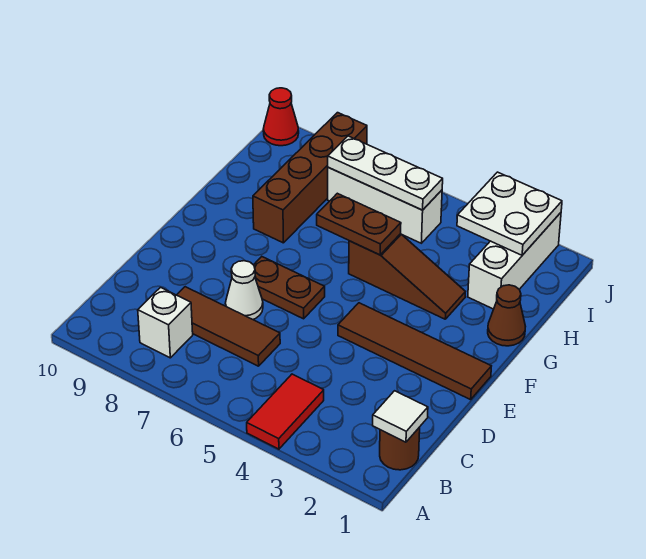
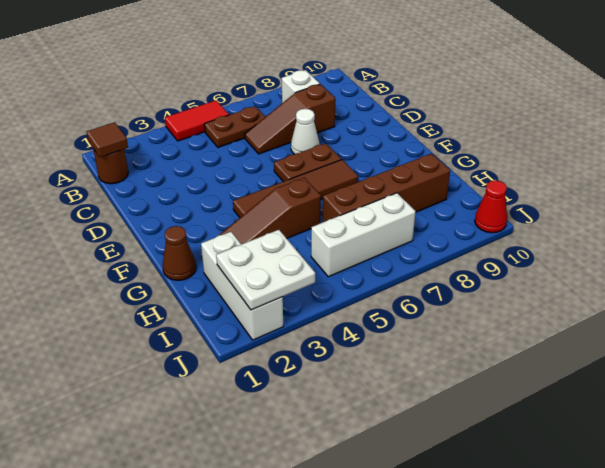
red 1x2 tile [247,374,324,449] -> red 1x2 tile turned to [165,100,229,141]
white 1x1 tile [373,391,428,442] -> brown 1x1 tile [87,122,128,157]
brown 1x3 tile [177,287,280,366] -> brown 1x3 slope [245,84,335,154]
brown 1x4 tile [338,303,491,400] -> brown 1x4 tile moved to [233,160,358,217]
brown 1x2 plate [317,193,401,255] -> brown 1x2 plate moved to [204,106,265,147]
brown 1x4 brick [253,113,367,243] -> brown 1x4 brick turned to [323,153,450,222]
white 1x3 plate [328,136,443,210] -> none

